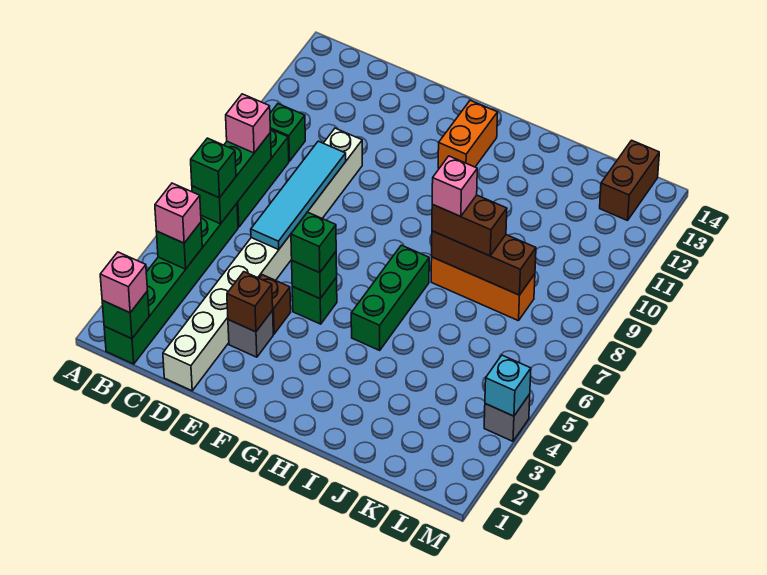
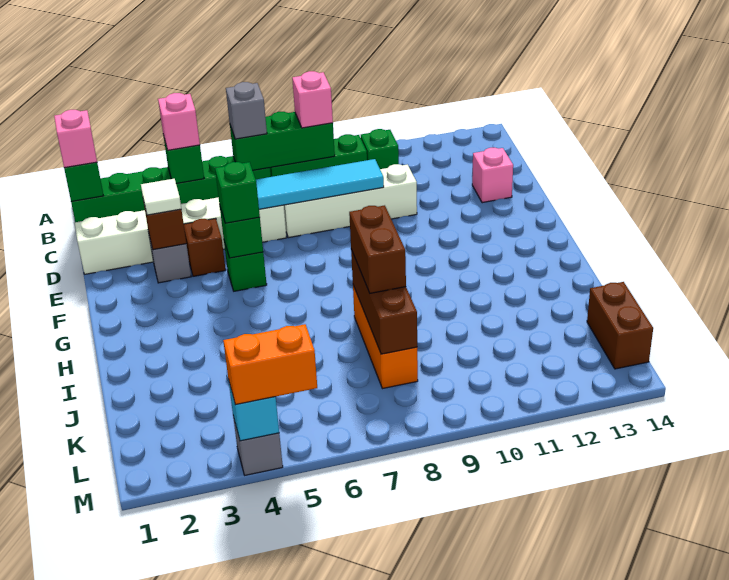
green 1x1 brick [191,138,236,198] -> grey 1x1 brick [226,82,267,139]
none -> white 1x1 tile [141,179,181,215]
orange 1x2 brick [438,100,498,168] -> orange 1x2 brick moved to [223,324,317,405]
green 1x3 brick [351,245,429,350] -> none
pink 1x1 brick [432,156,477,217] -> pink 1x1 brick moved to [472,148,513,203]
brown 1x2 brick [600,140,659,221] -> brown 1x2 brick turned to [587,282,653,369]

